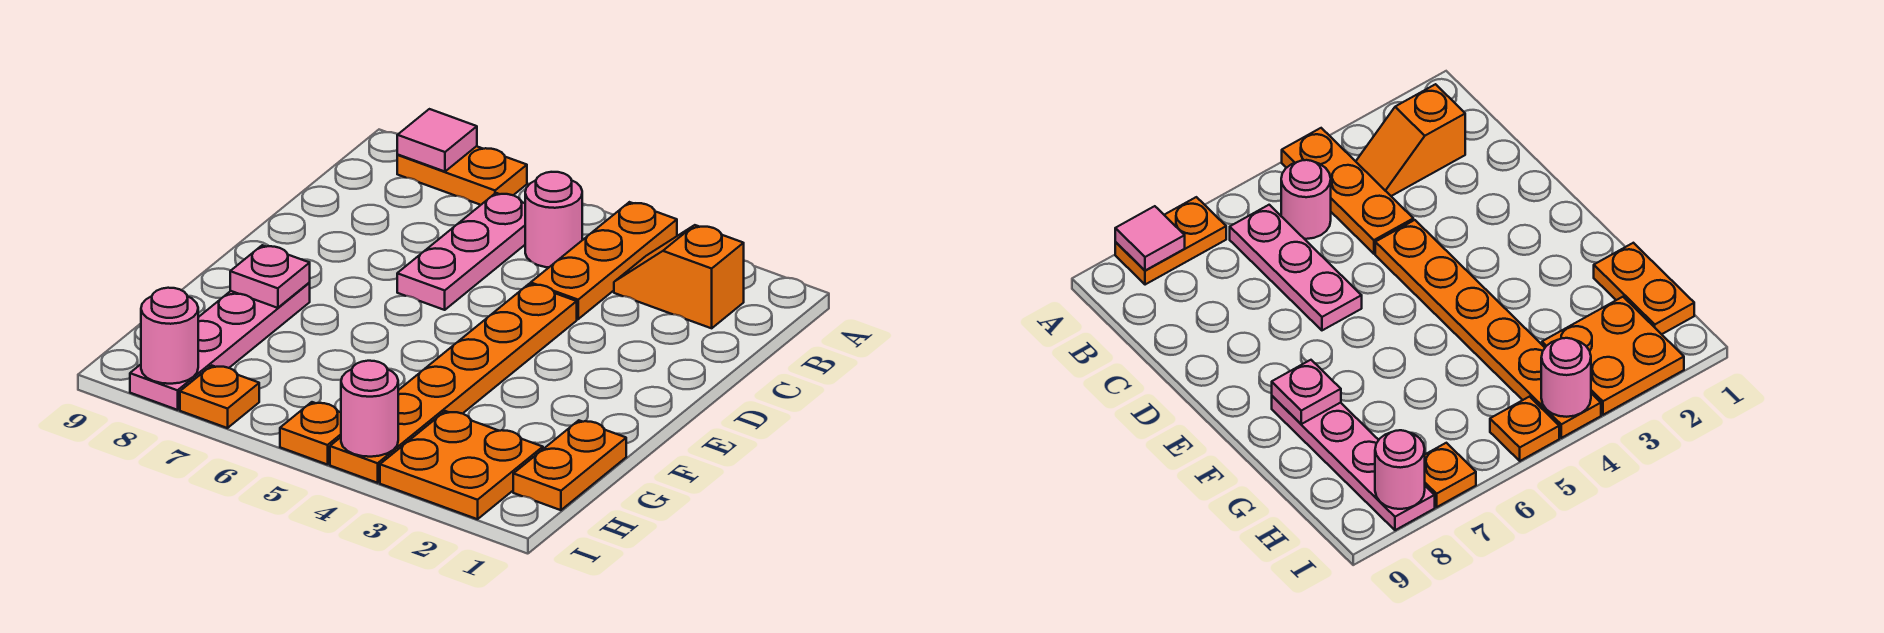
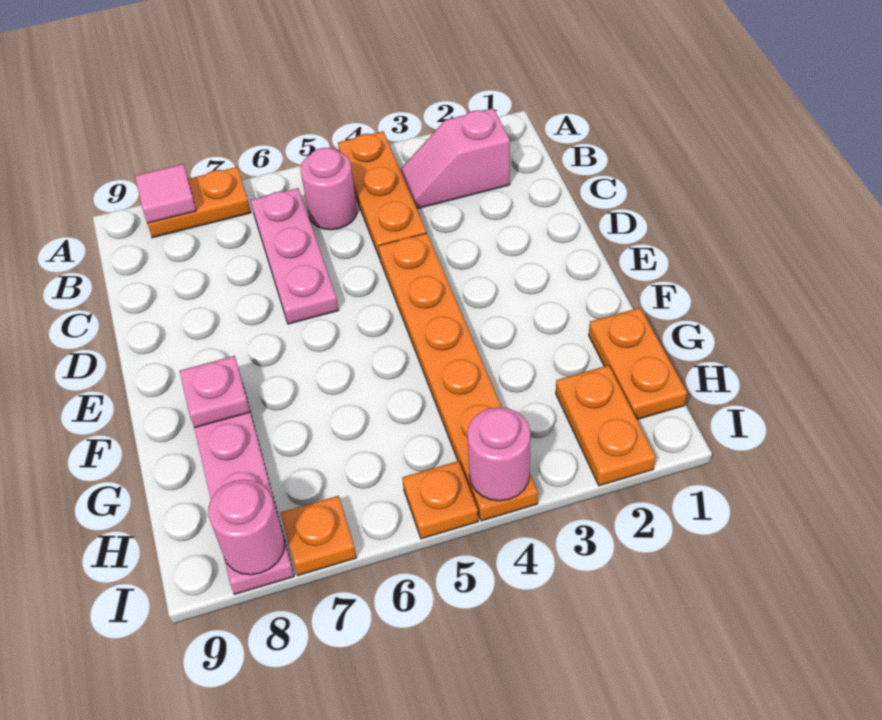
orange 1x2 slope [614,225,744,328] -> pink 1x2 slope [400,108,510,209]
orange 2x2 plate [380,411,543,519] -> orange 1x2 plate [556,365,656,486]

